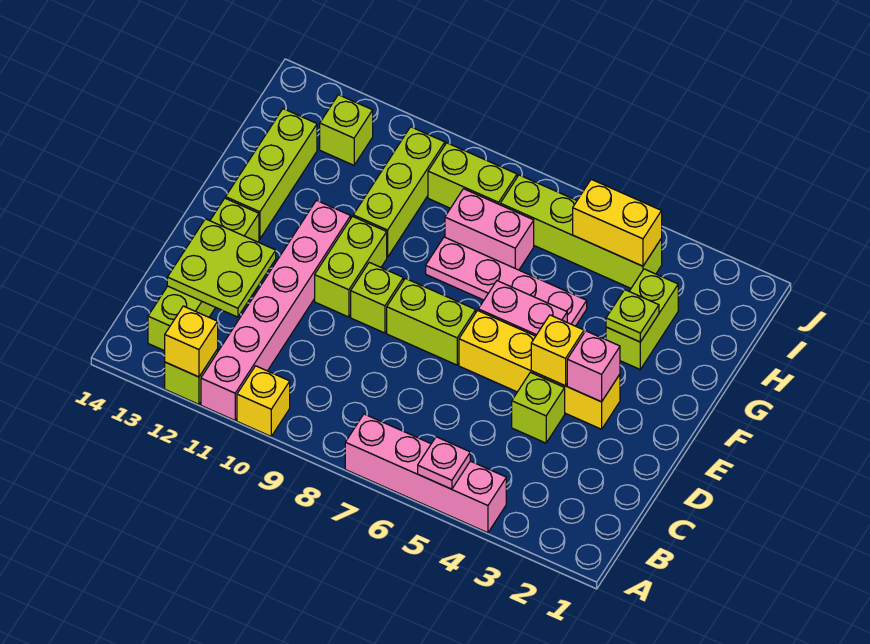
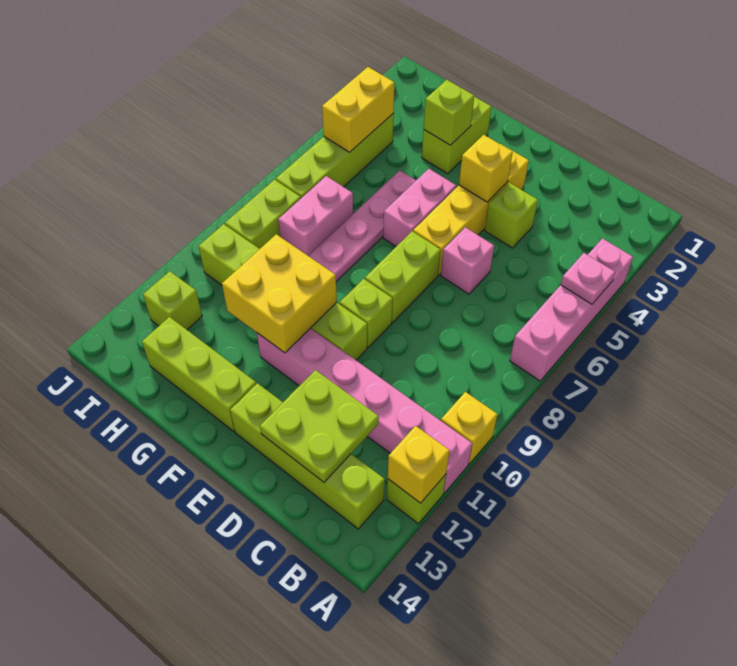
pink 1x1 brick [567,331,620,402] -> pink 1x1 brick moved to [441,227,494,294]
none -> yellow 2x2 brick [222,234,337,353]
lime 1x2 brick [606,269,678,369] -> lime 1x2 brick turned to [422,97,492,174]
lime 1x1 plate [606,290,659,342] -> lime 1x1 brick [424,80,474,145]

